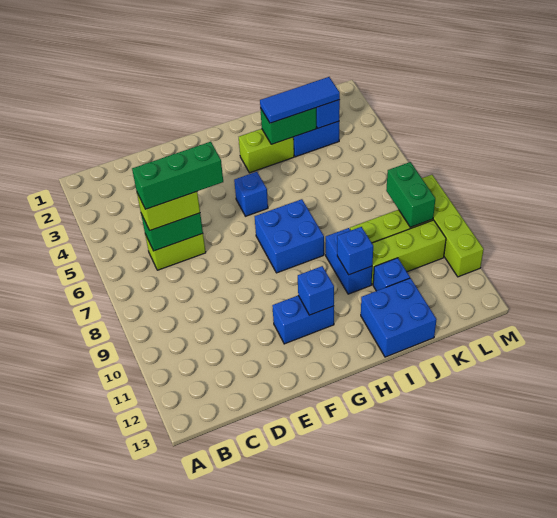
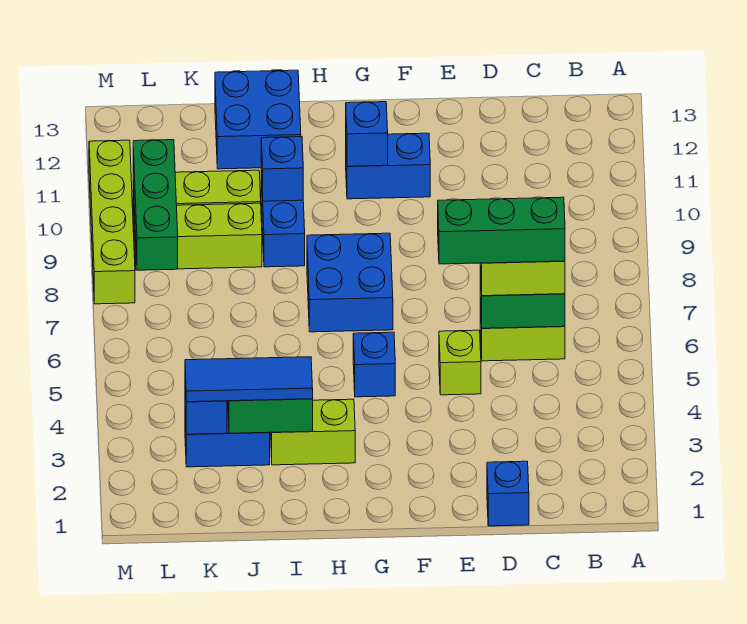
none -> lime 1x1 brick [439,330,481,395]
blue 1x1 brick [373,258,410,291] -> blue 1x1 brick moved to [487,461,529,526]
green 1x2 brick [386,162,435,227] -> green 1x3 brick [133,140,178,270]

